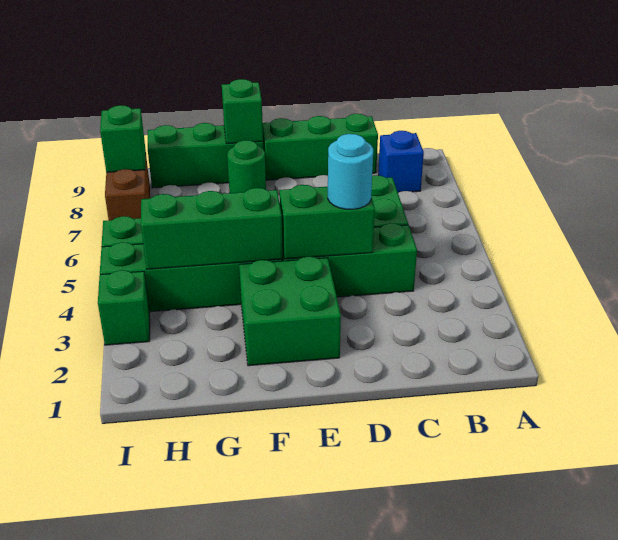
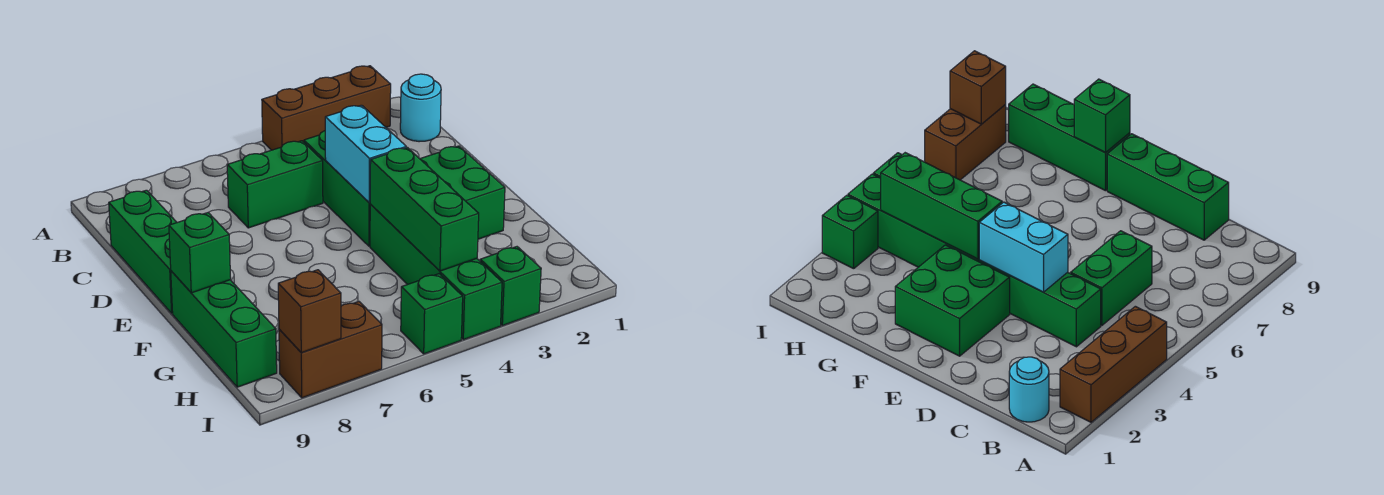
none -> brown 1x3 brick [262,66,391,150]
blue 1x1 brick [378,131,424,193] -> none
green 1x2 brick [279,185,375,259] -> cyan 1x2 brick [325,105,406,203]
cyan 1x1 round brick [328,134,373,209] -> cyan 1x1 round brick moved to [400,74,441,142]
green 1x1 round brick [227,140,266,193] -> none
green 1x1 brick [100,105,146,172] -> brown 1x1 brick [278,270,341,353]

